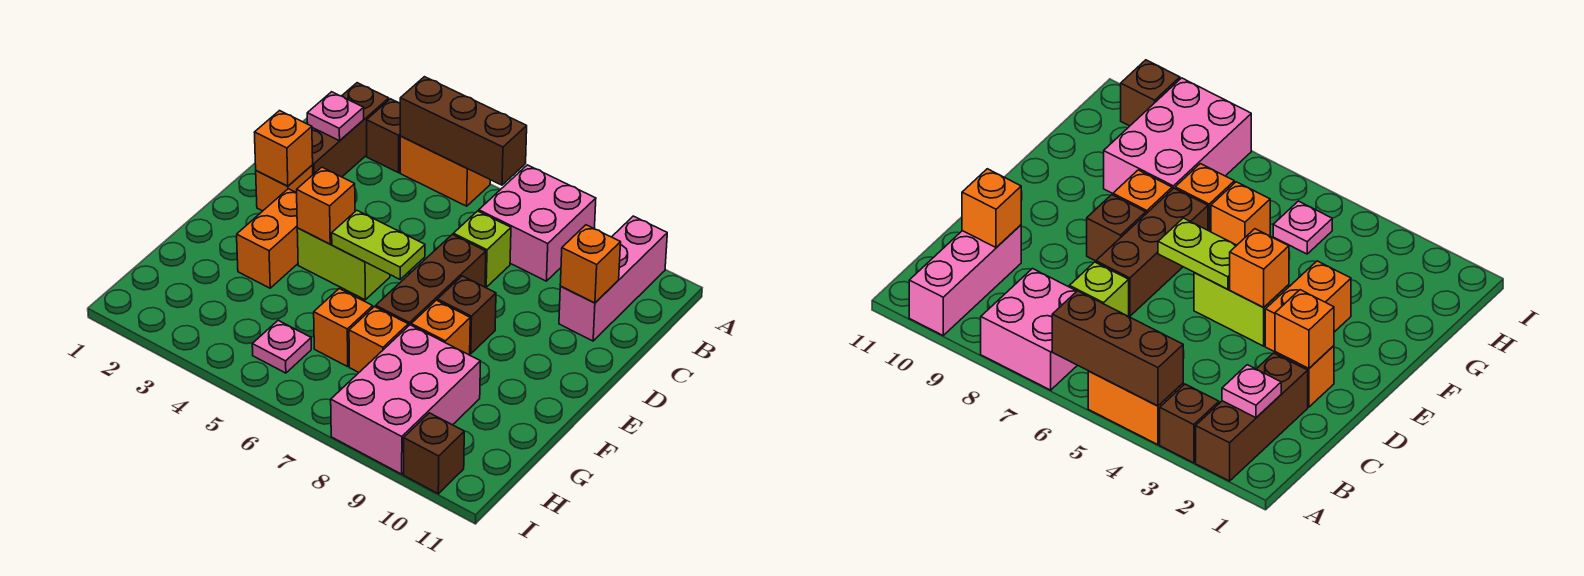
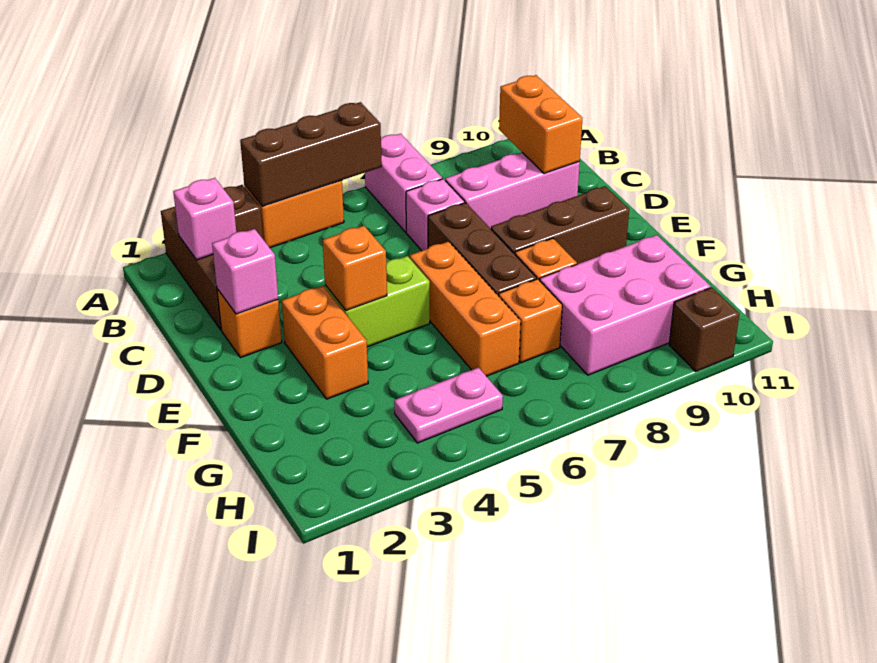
pink 2x2 brick [479,165,596,281] -> pink 1x2 brick [365,134,442,232]
pink 1x3 brick [559,216,667,341] -> pink 1x3 brick turned to [445,152,580,229]
pink 1x1 plate [307,92,364,141] -> pink 1x1 brick [173,178,236,260]
lime 1x1 brick [453,211,511,287] -> pink 1x1 brick [406,179,465,251]
orange 1x1 brick [560,225,621,303] -> orange 1x2 brick [499,75,583,173]
orange 1x1 brick [254,111,313,186] -> pink 1x1 brick [212,229,278,314]
lime 1x2 plate [332,210,425,279] -> none
brown 1x1 brick [437,276,496,354] -> brown 1x3 brick [491,186,629,264]
orange 1x1 brick [314,289,373,367] -> orange 1x3 brick [410,241,521,376]
pink 2x3 brick [331,325,481,474] -> pink 2x3 brick turned to [540,235,710,375]
pink 1x1 plate [252,320,311,373] -> pink 1x2 plate [394,367,503,443]

